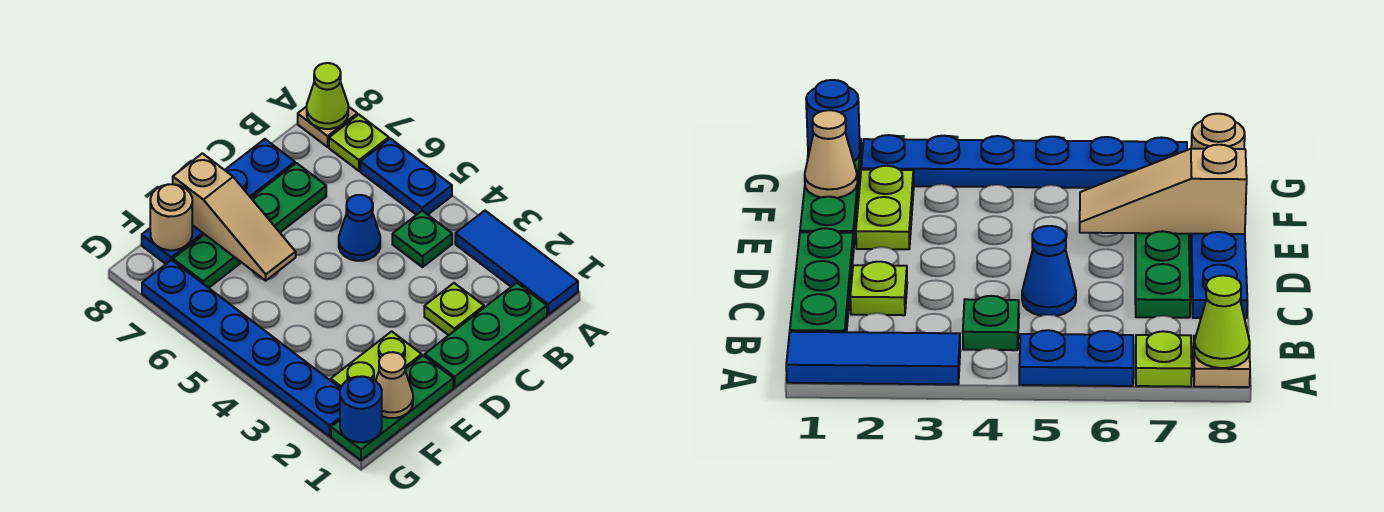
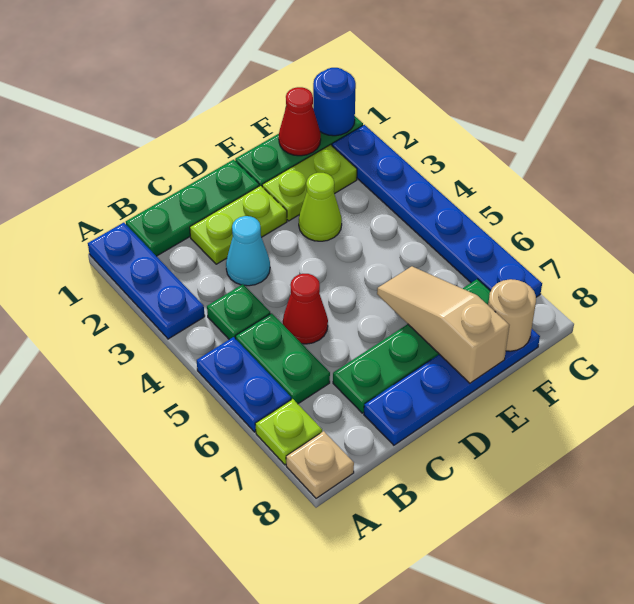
blue 1x3 tile [455,211,578,315] -> blue 1x3 plate [88,223,205,339]
lime 1x1 cone [307,63,348,129] -> lime 1x1 cone moved to [299,173,342,241]
none -> green 1x2 plate [235,313,330,404]
lime 1x1 plate [424,283,484,335] -> lime 1x2 plate [190,186,287,264]
none -> cyan 1x1 cone [226,216,270,286]
blue 1x1 cone [339,195,380,261] -> red 1x1 cone [283,274,328,344]
tan 1x1 cone [376,352,413,418] -> red 1x1 cone [279,87,321,156]

